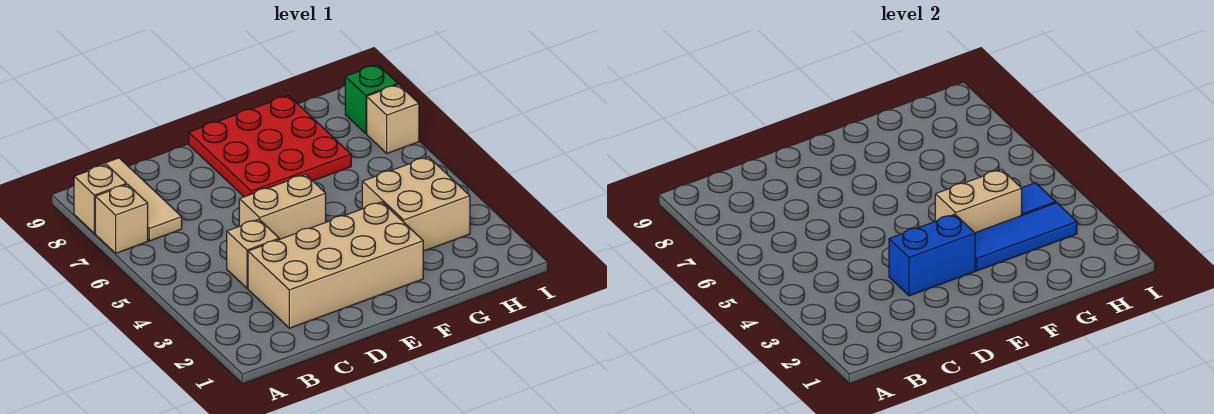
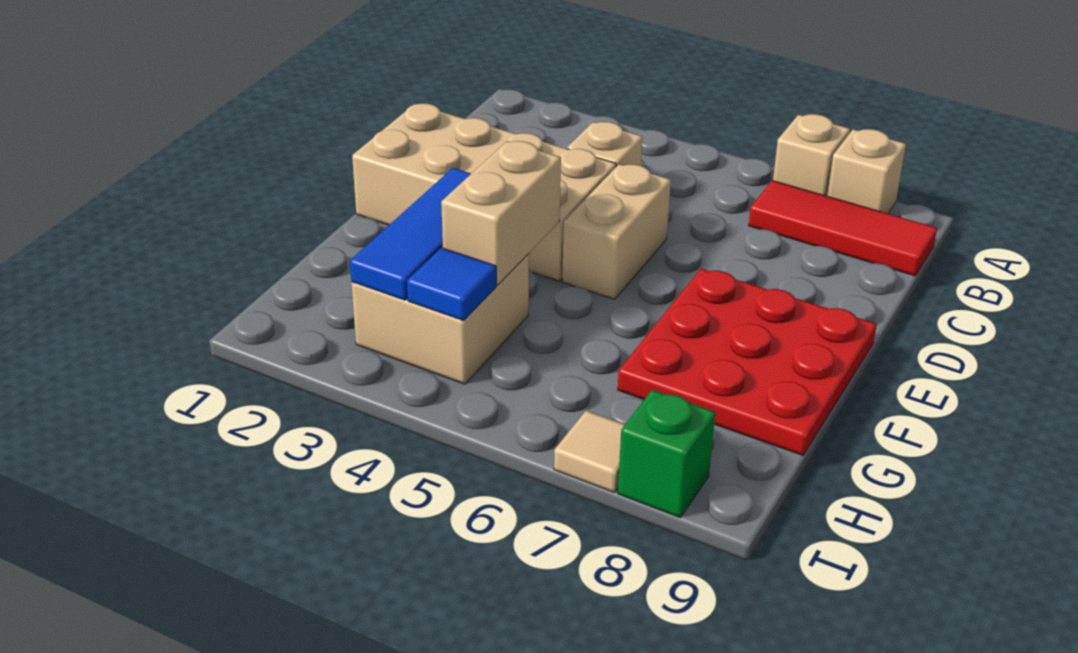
tan 1x3 tile [87,158,182,241] -> red 1x3 tile [749,181,937,276]
tan 2x4 brick [248,202,423,328] -> tan 2x4 brick turned to [352,104,616,281]
blue 1x2 brick [889,214,975,296] -> none
tan 1x1 brick [367,85,419,153] -> tan 1x1 tile [554,411,625,493]

